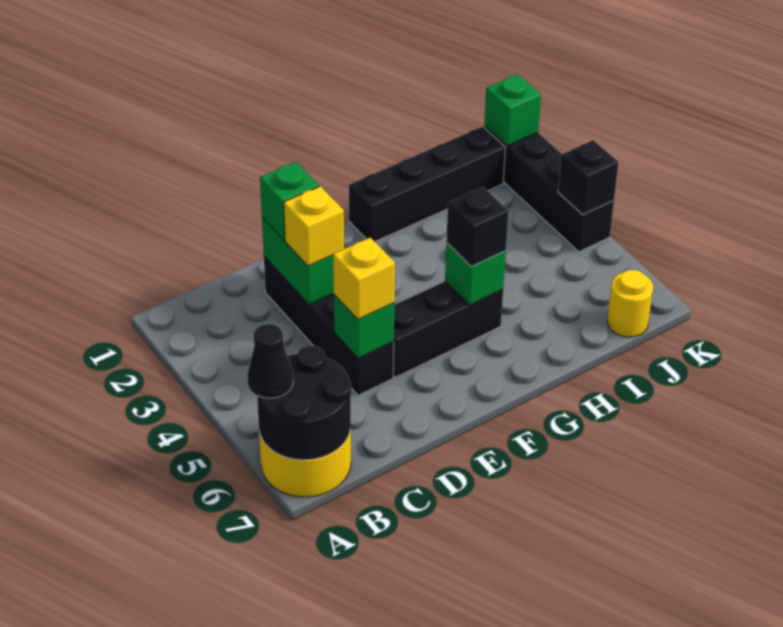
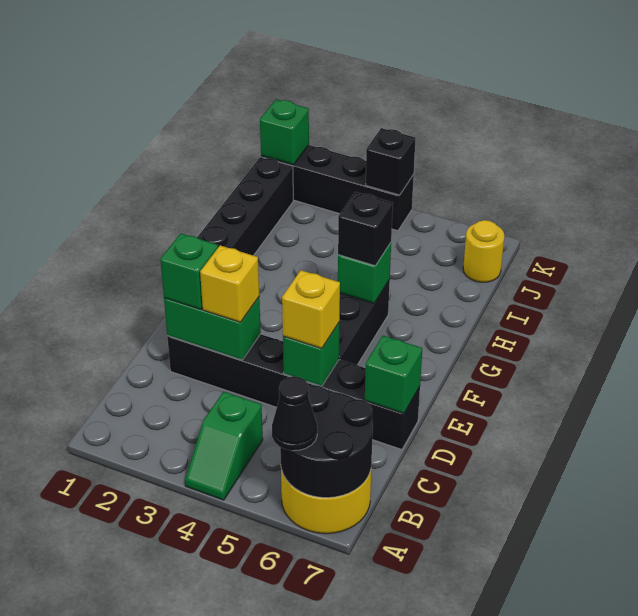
none -> green 1x2 slope [185,392,263,500]
black 1x4 brick [264,256,394,395] -> black 1x6 brick [167,334,420,449]
none -> green 1x1 brick [365,336,422,413]

